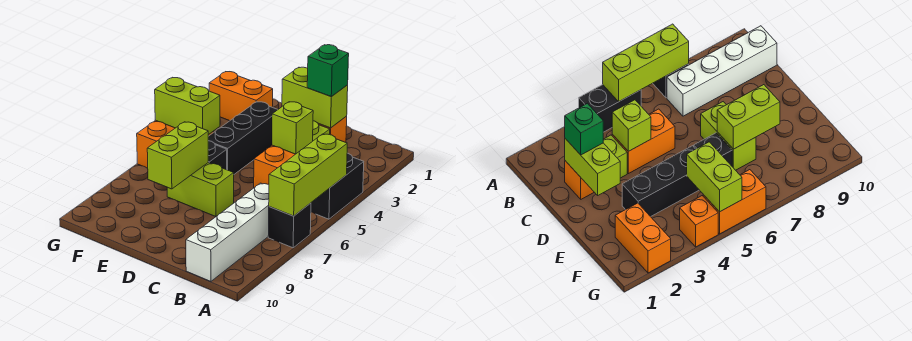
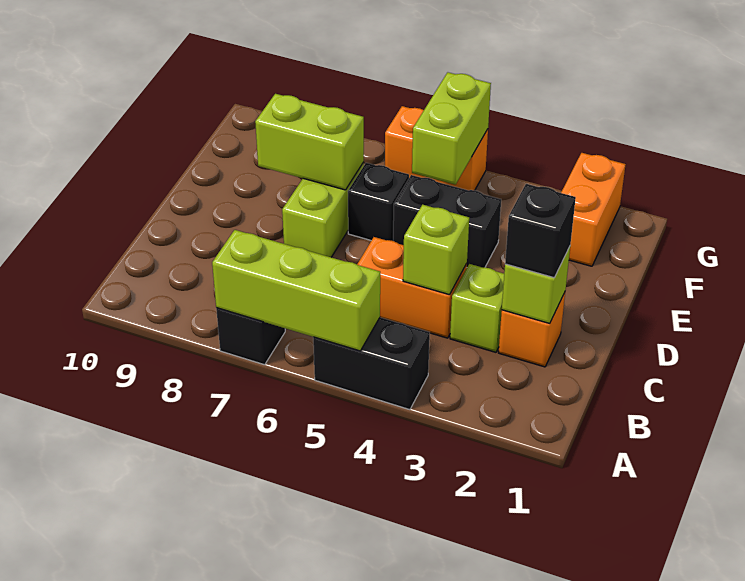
white 1x4 brick [186,183,269,282] -> none
lime 1x2 brick [282,67,348,128] -> lime 1x1 brick [502,247,570,323]
green 1x1 brick [307,45,349,97] -> black 1x1 brick [505,184,576,278]
black 1x3 brick [208,102,278,174] -> black 1x2 brick [393,175,501,268]
orange 1x1 brick [680,196,718,247] -> none

